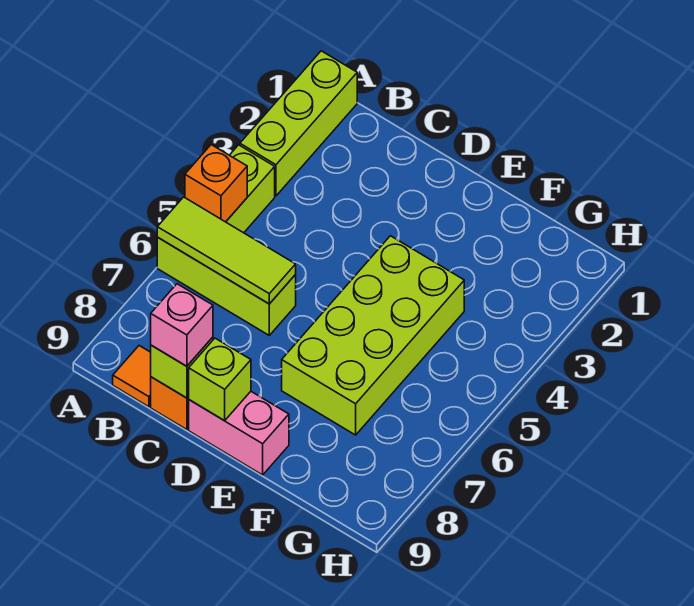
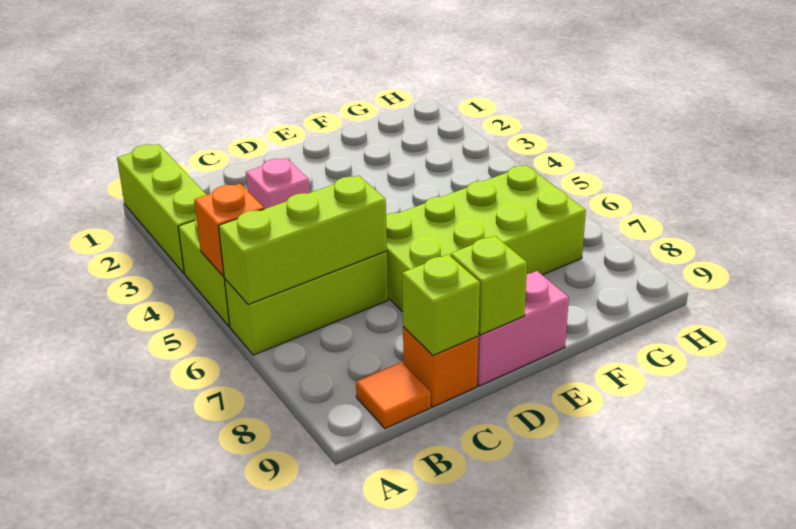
lime 1x3 tile [157,197,296,304] -> lime 1x3 brick [219,176,387,305]
pink 1x1 brick [151,284,213,366] -> pink 1x1 brick moved to [246,158,310,209]
lime 2x4 brick [282,236,464,435] -> lime 2x4 brick turned to [386,165,586,312]

